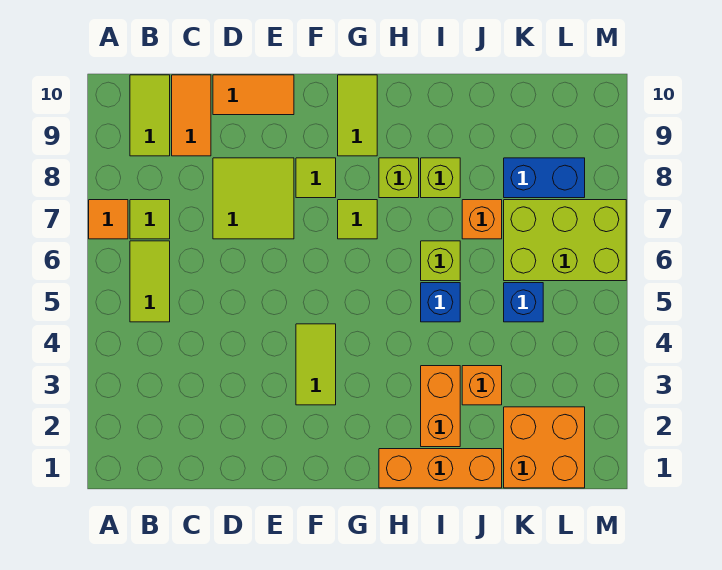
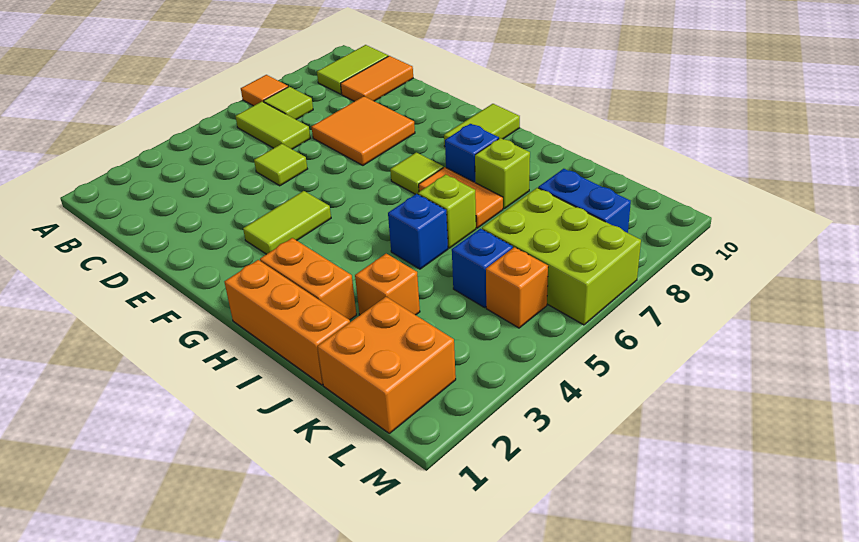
lime 1x2 tile [130,241,170,322] -> lime 1x2 tile turned to [235,101,310,149]
lime 2x2 tile [213,158,294,239] -> orange 2x2 tile [312,96,415,165]
orange 1x2 tile [213,75,294,115] -> orange 1x2 tile moved to [419,167,503,228]
lime 1x1 tile [296,158,336,198] -> lime 1x1 tile moved to [254,144,307,186]
lime 1x1 brick [379,158,419,198] -> blue 1x1 brick [445,124,499,182]
orange 1x2 brick [421,366,460,447] -> orange 1x2 brick turned to [260,238,356,320]
orange 1x1 brick [462,200,502,239] -> orange 1x1 brick moved to [486,247,548,328]

